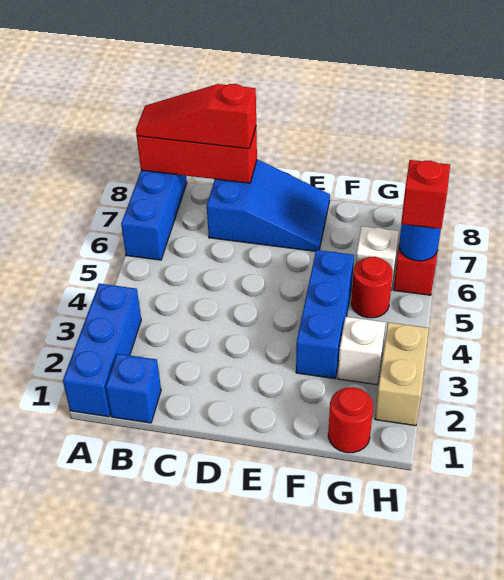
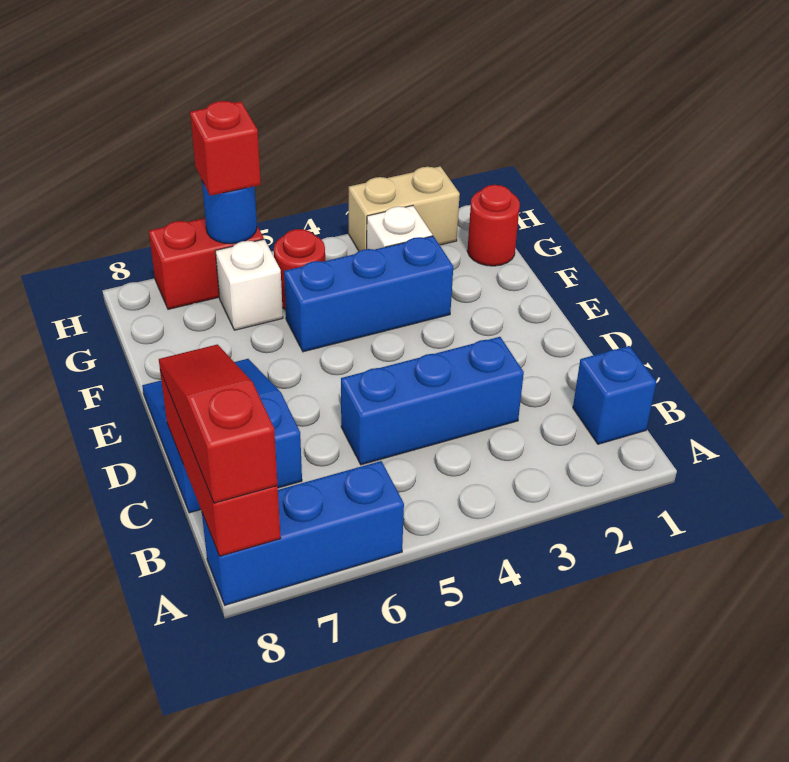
blue 1x3 brick [63,284,141,417] -> blue 1x3 brick moved to [341,337,524,465]
red 1x3 slope [136,84,256,149] -> red 1x3 slope turned to [159,344,278,503]

